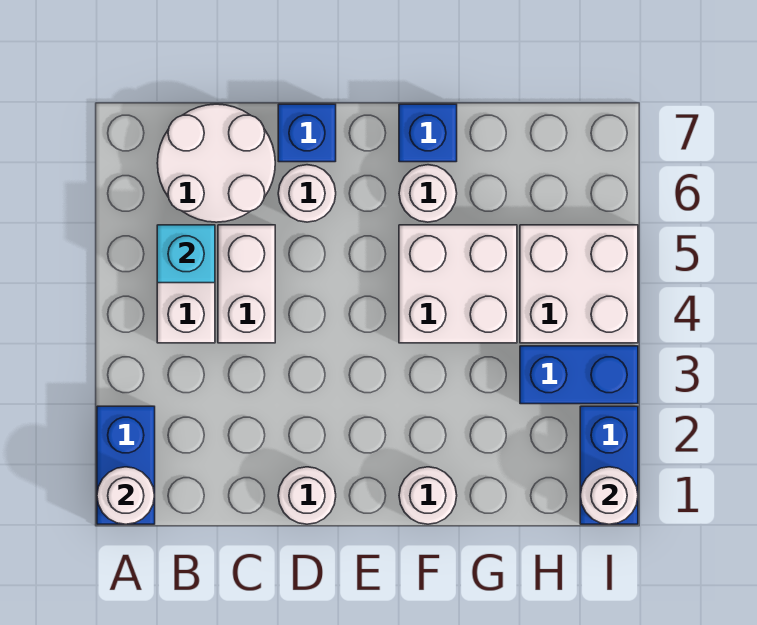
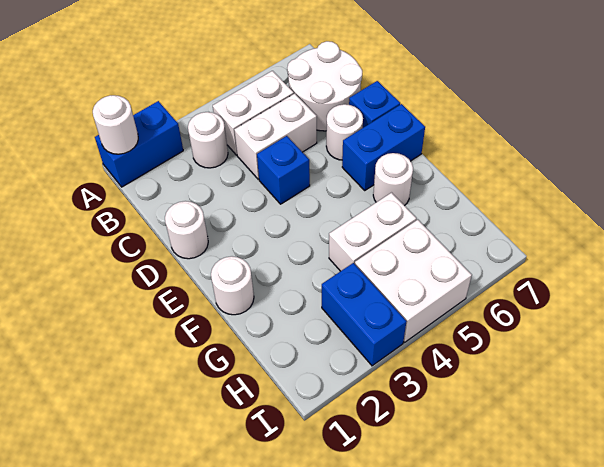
cyan 1x1 brick [157,225,215,283] -> none
white 2x2 brick [399,225,517,343] -> white 1x2 brick [329,193,416,271]
blue 1x1 brick [399,104,457,162] -> blue 1x1 brick moved to [257,136,310,204]
blue 1x2 brick [580,406,638,524] -> blue 1x2 brick moved to [342,104,425,190]
white 1x1 round brick [580,467,638,524] -> white 1x1 round brick moved to [188,112,228,168]

